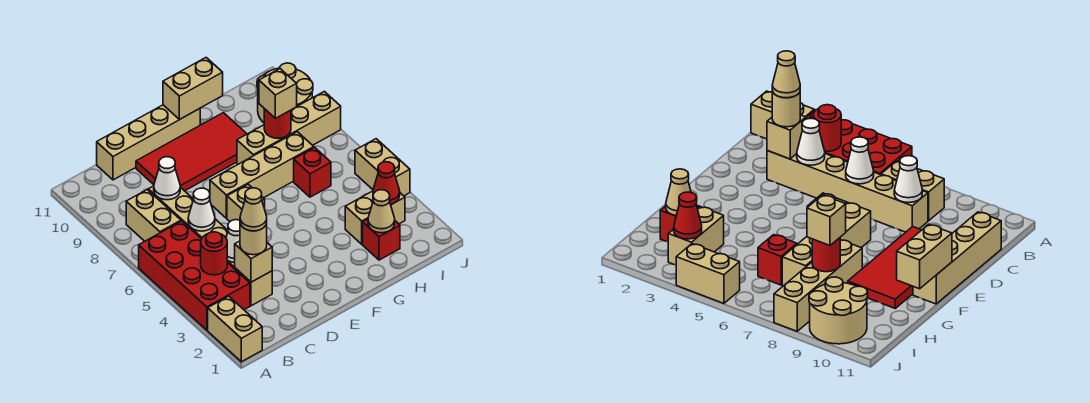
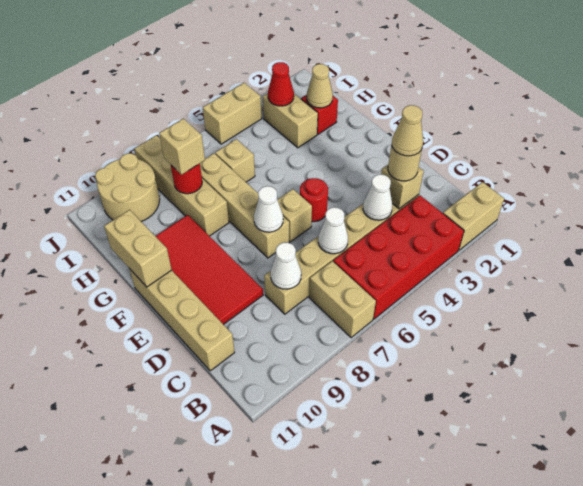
red 1x1 round brick [201,232,227,275] -> red 1x1 round brick moved to [300,178,328,222]
tan 1x2 brick [126,190,181,241] -> tan 1x2 brick turned to [309,261,376,338]
none -> white 1x1 cone [254,186,283,232]
red 1x1 brick [294,147,331,197] -> tan 1x1 brick [215,139,255,182]

